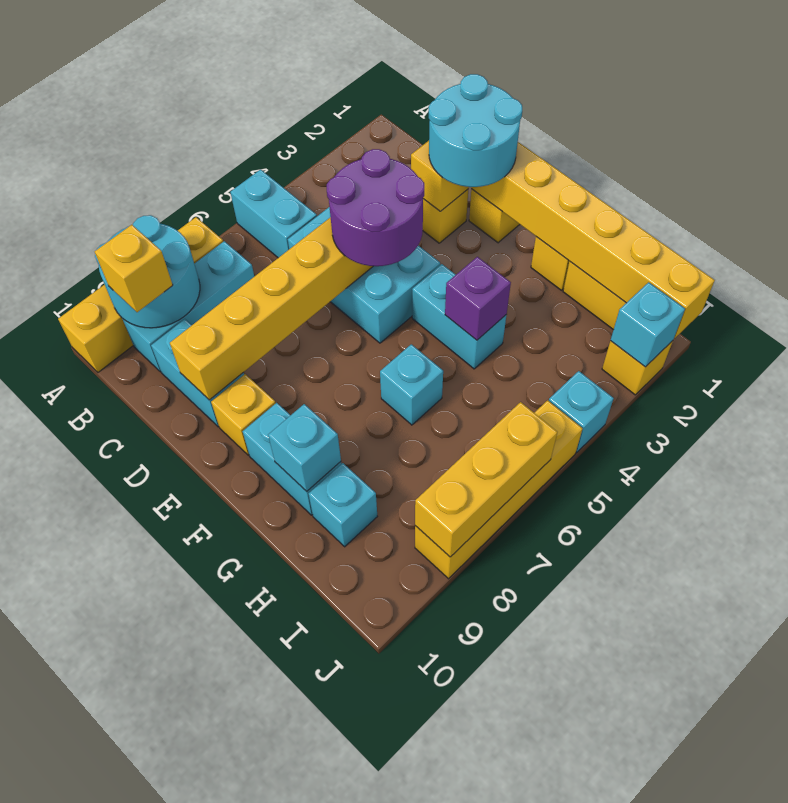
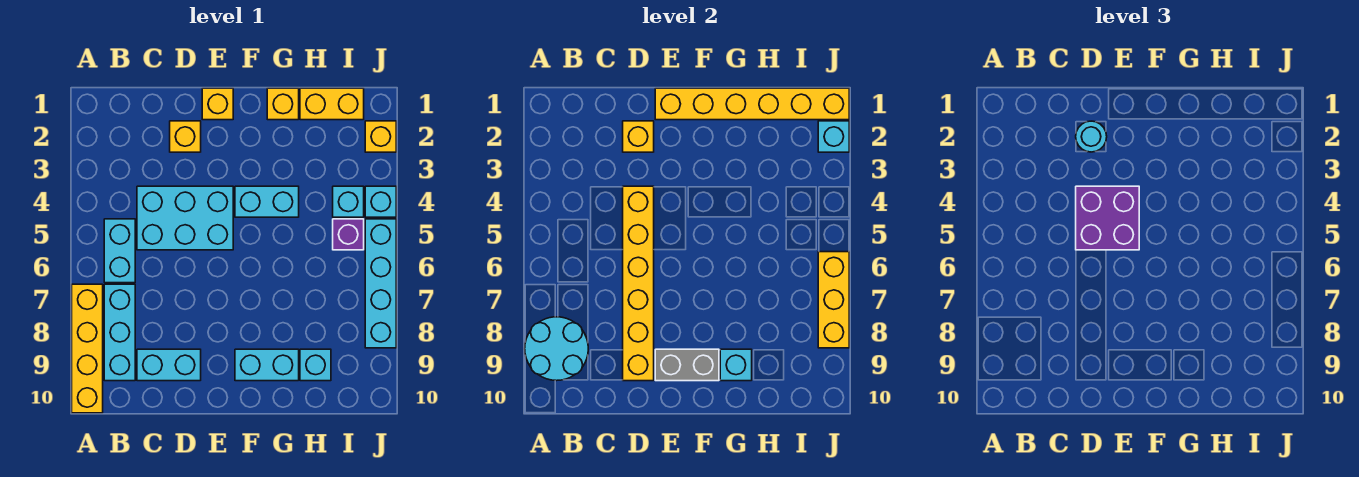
cyan 1x2 brick [230,170,317,258] -> cyan 1x2 brick turned to [104,219,135,283]
yellow 1x1 brick [95,225,173,312] -> none
cyan 2x2 round brick [429,74,522,187] -> cyan 1x1 round brick [1076,121,1107,152]
purple 2x2 round brick [327,149,424,266] -> purple 2x2 brick [1076,186,1139,250]
yellow 1x1 brick [211,374,276,455] -> none
none -> grey 1x2 brick [655,349,719,381]
purple 1x1 brick [445,257,511,340] -> purple 1x1 brick moved to [333,219,364,250]
cyan 1x1 brick [380,344,443,425] -> cyan 1x1 brick moved to [333,186,364,217]
yellow 1x4 brick [415,400,583,579] -> cyan 1x4 brick [365,219,396,348]

